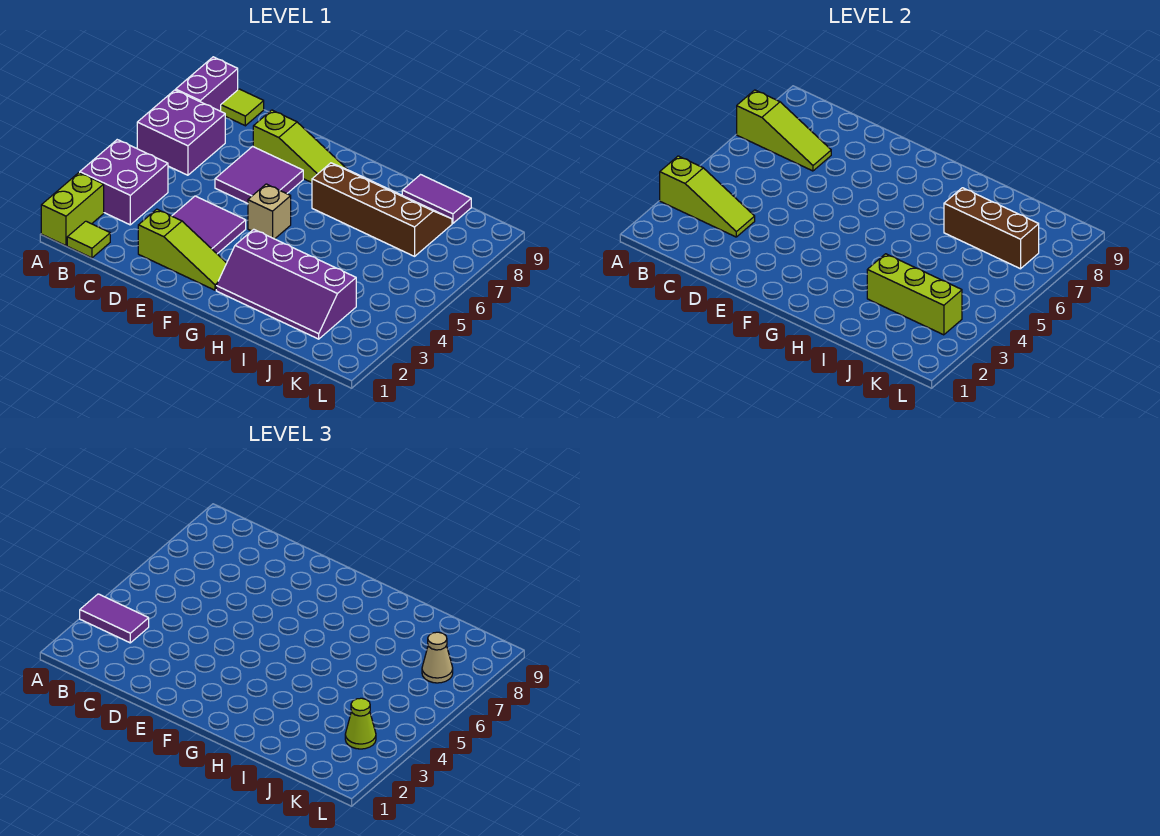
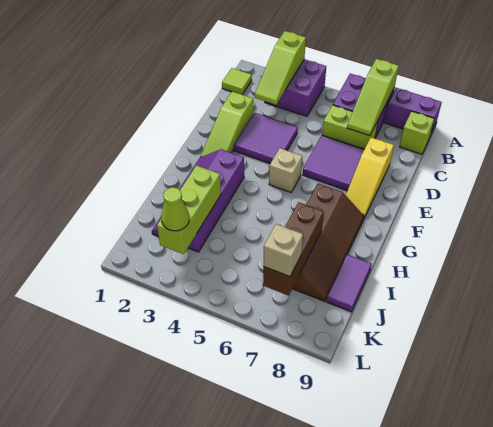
lime 1x2 brick [41,173,104,246] -> lime 1x2 brick moved to [322,105,378,149]
purple 1x2 tile [80,594,149,643] -> none
lime 1x1 tile [221,89,264,126] -> lime 1x1 brick [400,111,434,154]
lime 1x3 slope [253,110,348,183] -> yellow 1x3 slope [346,137,394,218]
tan 1x1 cone [422,632,453,683] -> tan 1x1 brick [263,224,303,277]

